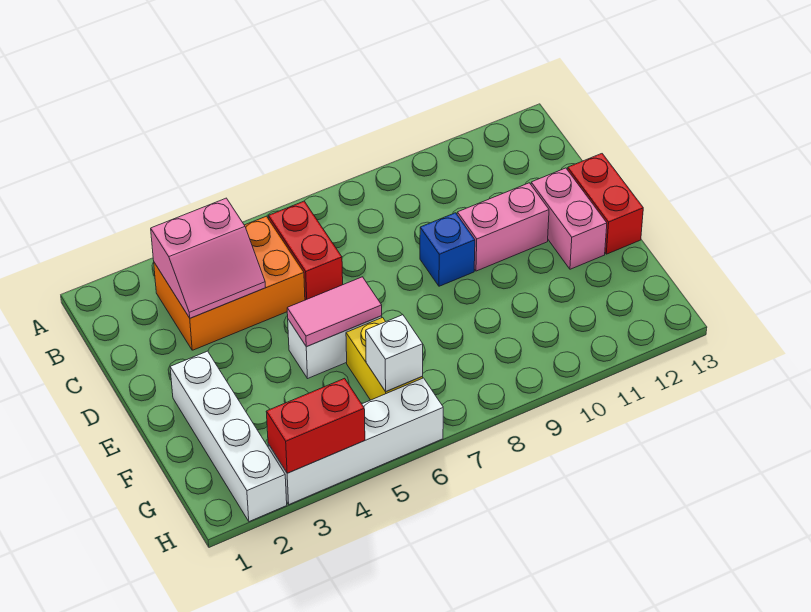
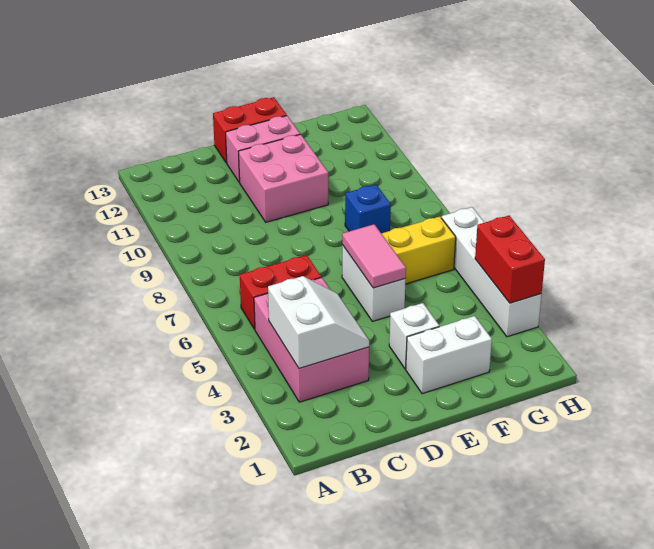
orange 2x3 brick [154,216,305,350] -> pink 2x3 brick [254,277,369,402]
pink 2x2 slope [151,198,266,318] -> white 2x2 slope [268,276,369,368]
blue 1x1 brick [420,213,475,286] -> blue 1x1 brick moved to [345,184,391,233]
pink 1x2 brick [457,183,549,271] -> pink 2x2 brick [239,134,328,222]
white 1x4 brick [170,351,287,521] -> white 1x2 brick [406,316,492,394]
white 1x1 brick [366,315,423,391] -> white 1x1 brick moved to [389,303,439,369]

